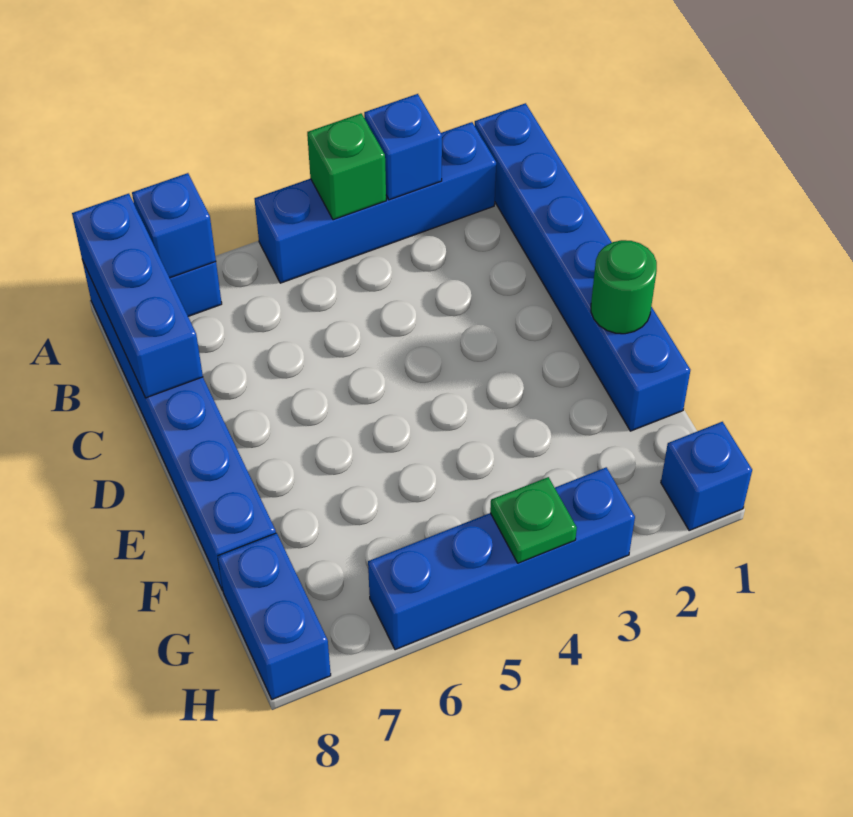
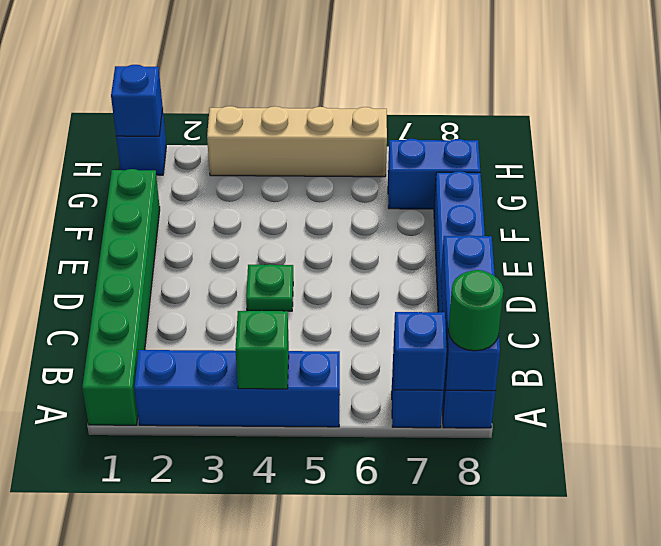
blue 1x6 brick [475,103,690,431] -> green 1x6 brick [82,169,160,425]
blue 1x1 brick [364,94,442,200] -> blue 1x1 brick moved to [111,65,163,136]
green 1x1 round brick [591,240,657,334] -> green 1x1 round brick moved to [448,270,503,351]
blue 1x2 brick [217,533,331,699] -> blue 1x2 brick turned to [388,139,480,209]
blue 1x4 brick [368,467,635,650] -> tan 1x4 brick [207,106,387,177]
green 1x1 plate [490,477,577,563] -> green 1x1 plate moved to [246,264,293,311]

